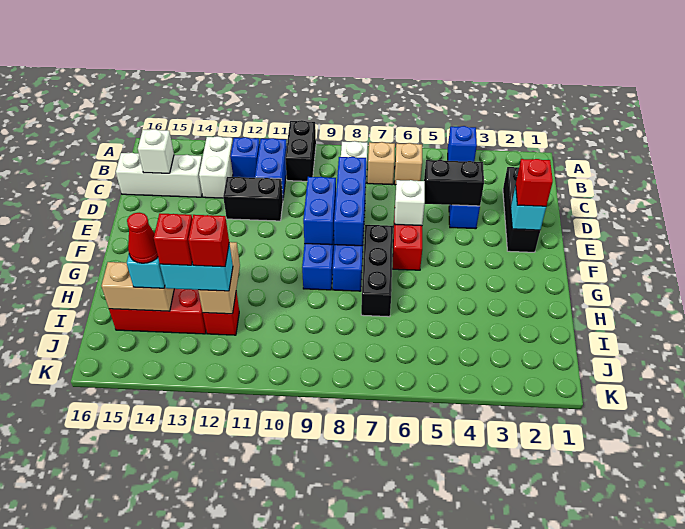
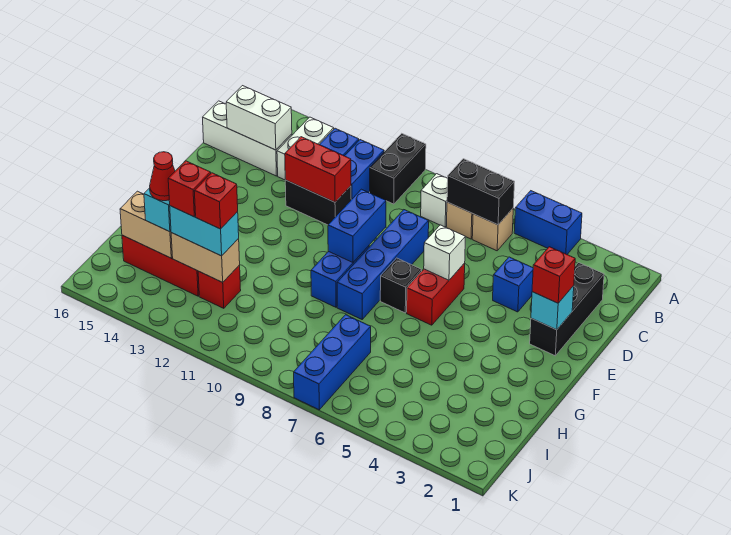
blue 1x1 brick [448,126,477,162] -> blue 1x2 brick [514,191,582,254]
white 1x1 brick [138,129,174,173] -> white 1x2 brick [226,86,292,150]
black 1x2 brick [424,160,484,206] -> black 1x2 brick moved to [447,159,514,225]
blue 1x3 brick [334,157,366,246] -> blue 1x3 brick moved to [294,315,371,410]
none -> red 1x2 brick [285,137,351,202]
black 1x3 brick [361,225,393,317] -> black 1x1 brick [380,258,422,313]
tan 1x2 brick [198,242,240,314] -> tan 1x2 brick turned to [171,233,240,282]

